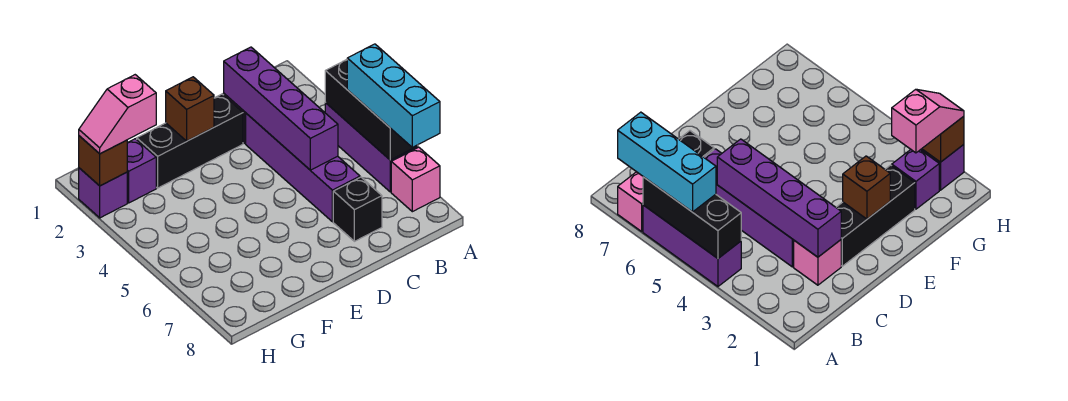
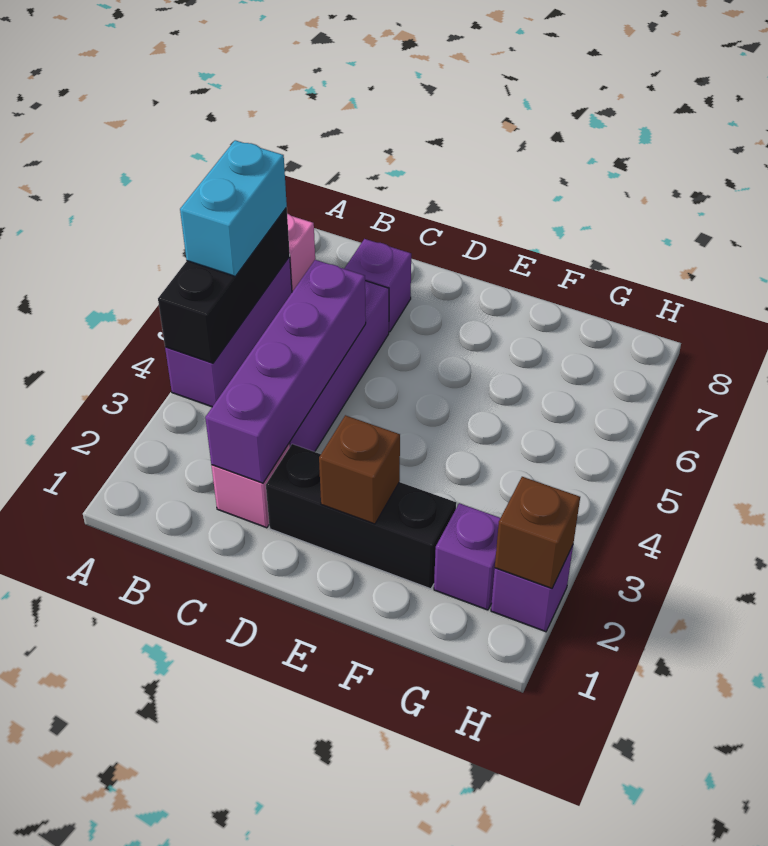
cyan 1x3 brick [347,44,440,147] -> cyan 1x2 brick [180,140,287,276]
black 1x1 brick [333,177,382,241] -> purple 1x1 brick [344,239,411,332]
pink 1x2 slope [79,75,156,154] -> none

